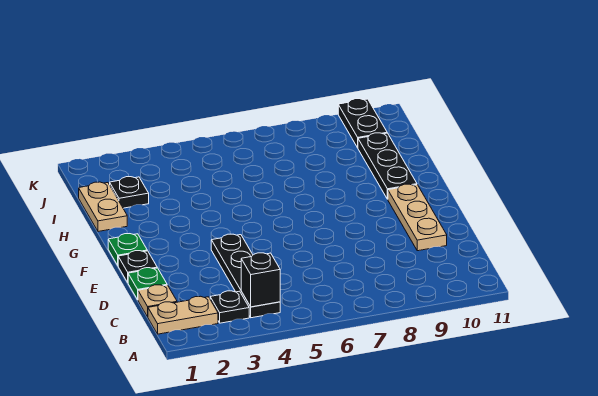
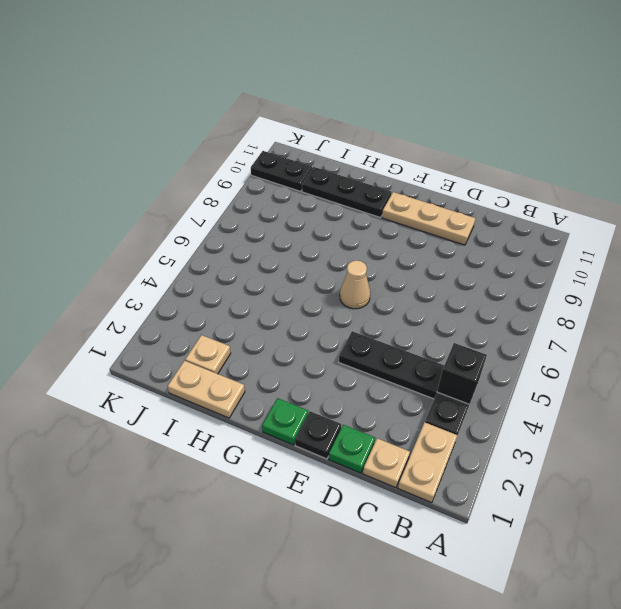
none -> tan 1x1 cone [340,260,370,309]
black 1x1 plate [110,177,149,208] -> tan 1x1 plate [185,335,231,374]

